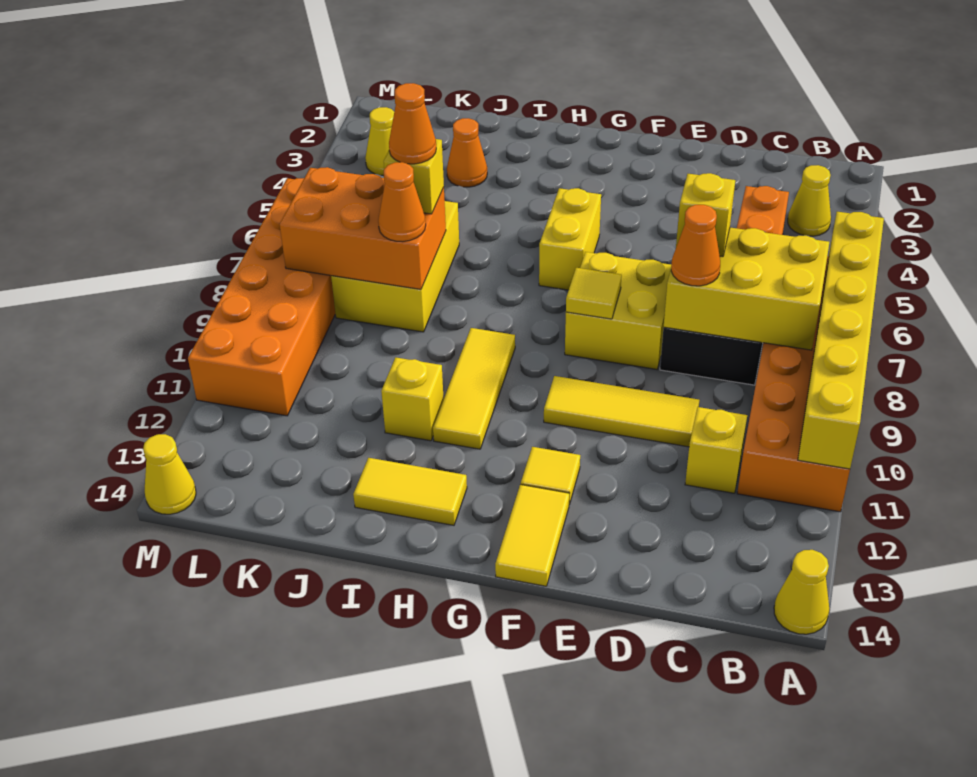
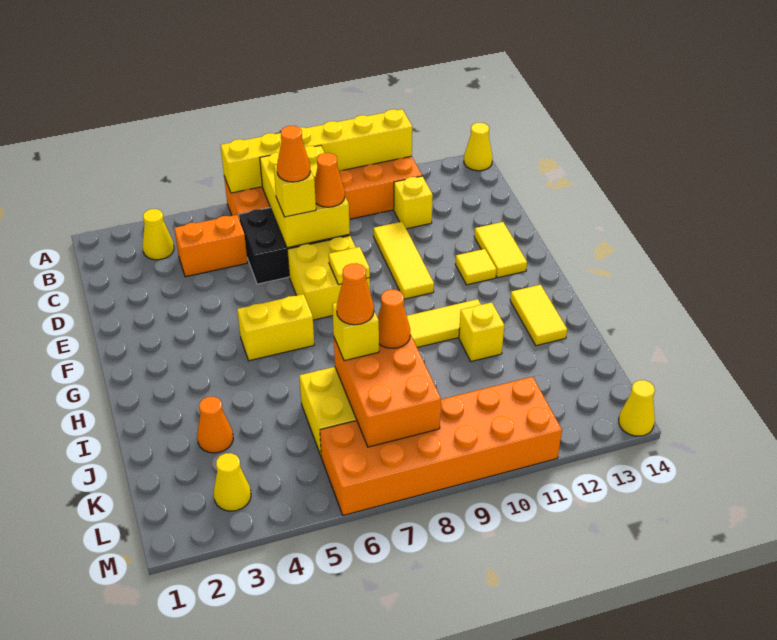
none -> orange 1x1 cone [277,126,310,182]
yellow 1x2 tile [495,484,569,586] -> yellow 1x2 tile turned to [474,222,527,278]

